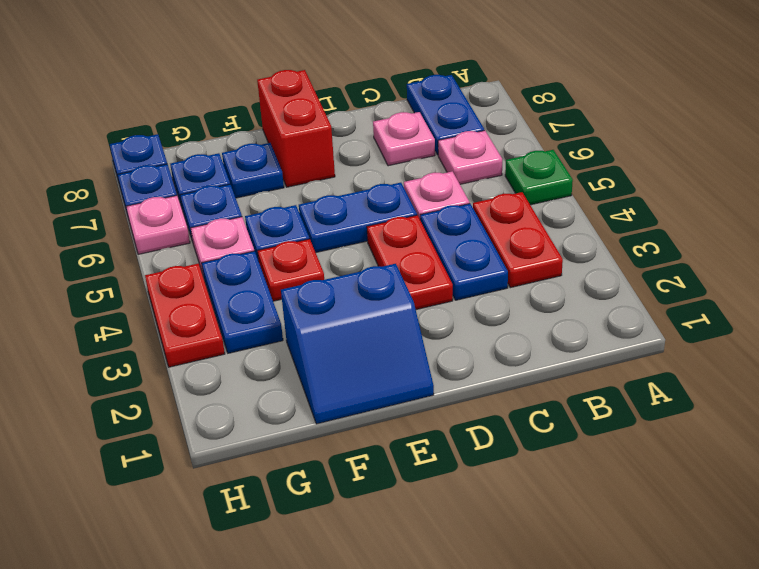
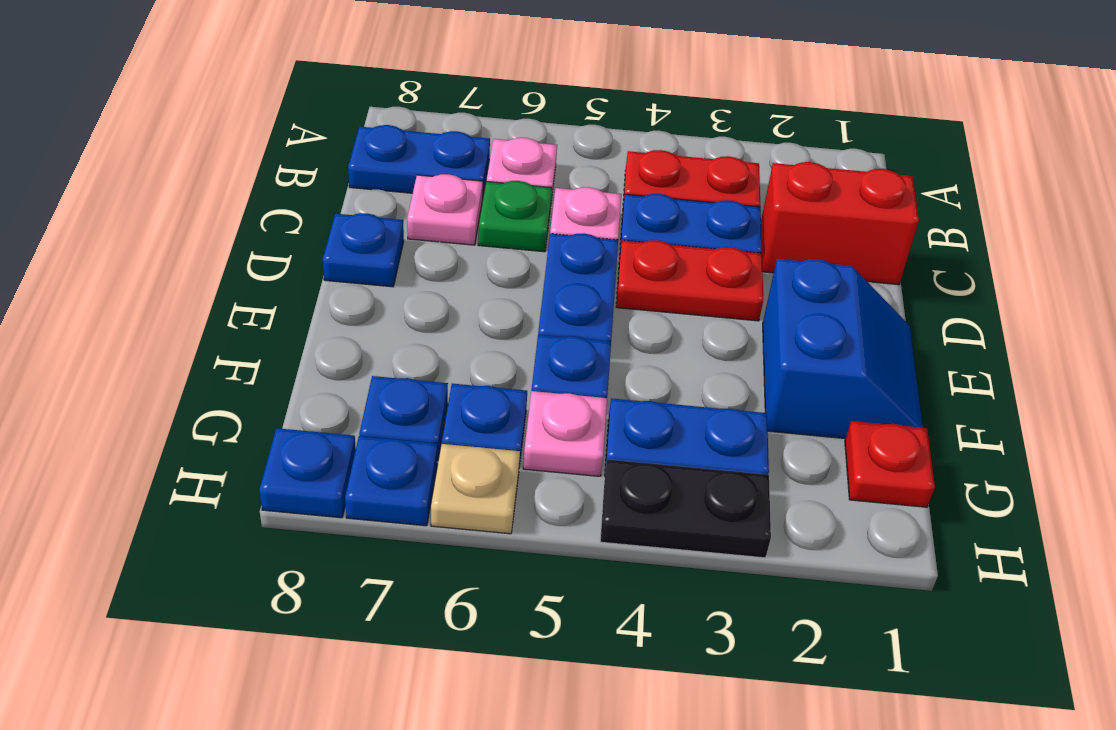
green 1x1 plate [505,150,573,205] -> green 1x1 plate moved to [478,181,552,252]
red 1x2 brick [257,70,335,187] -> red 1x2 brick moved to [761,162,919,285]
red 1x1 plate [258,239,324,301] -> red 1x1 plate moved to [845,421,935,507]
blue 1x1 plate [222,143,284,198] -> blue 1x1 plate moved to [323,213,404,287]
red 1x2 plate [145,263,225,367] -> black 1x2 plate [600,459,771,558]
pink 1x1 plate [126,195,190,254] -> tan 1x1 plate [431,444,520,534]

